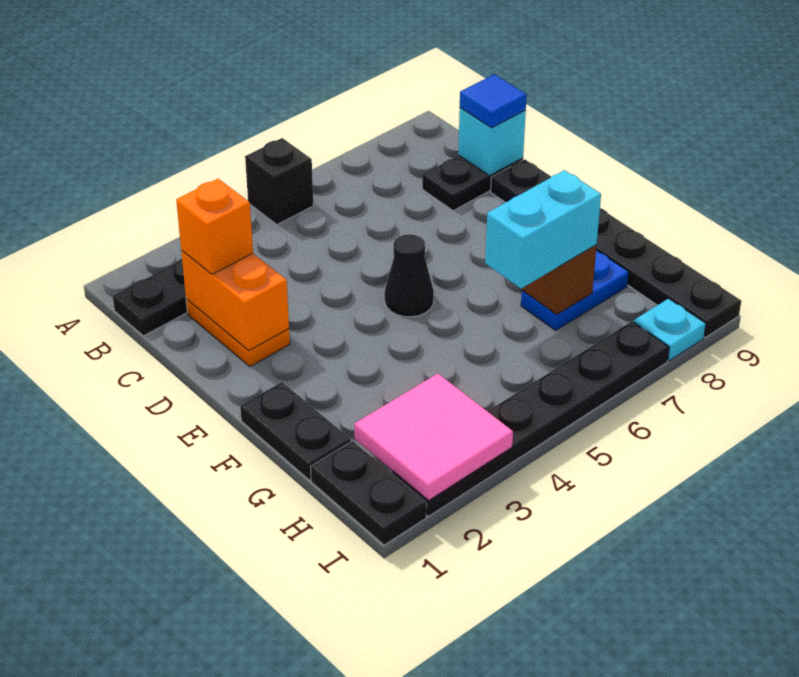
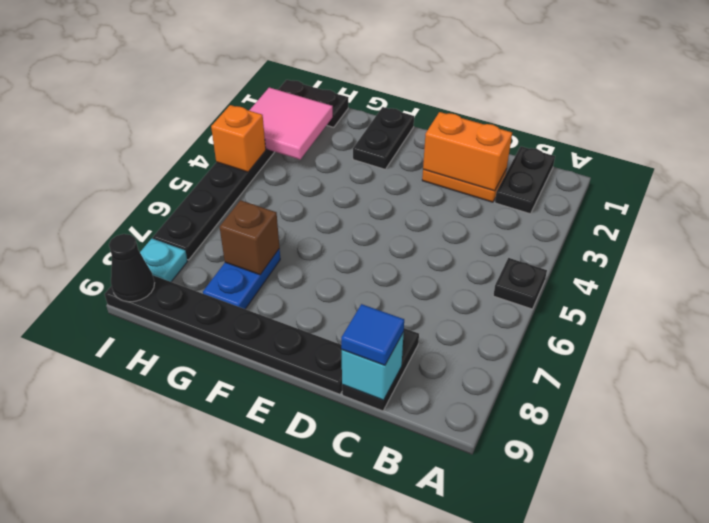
black 1x1 brick [245,138,313,225] -> black 1x1 plate [493,258,547,309]
orange 1x1 brick [176,179,253,274] -> orange 1x1 brick moved to [211,105,266,172]
black 1x1 cone [385,234,434,317] -> black 1x1 cone moved to [109,234,154,302]
black 1x2 plate [240,382,351,480] -> black 1x2 plate turned to [353,107,414,169]
cyan 1x2 brick [485,170,601,289] -> none

